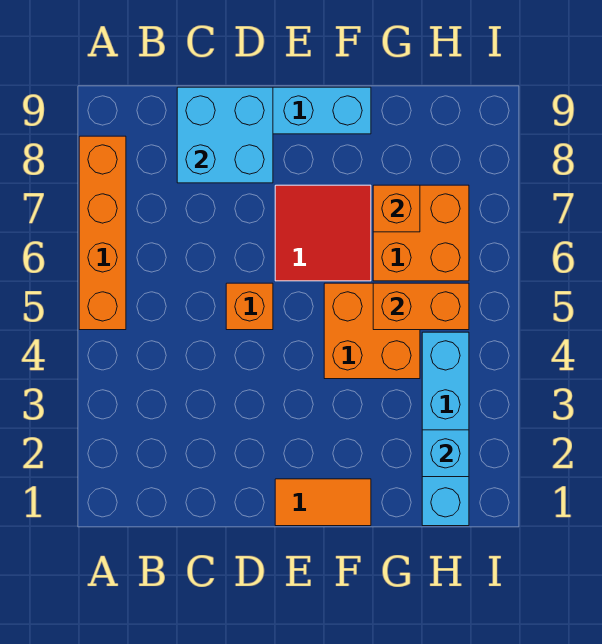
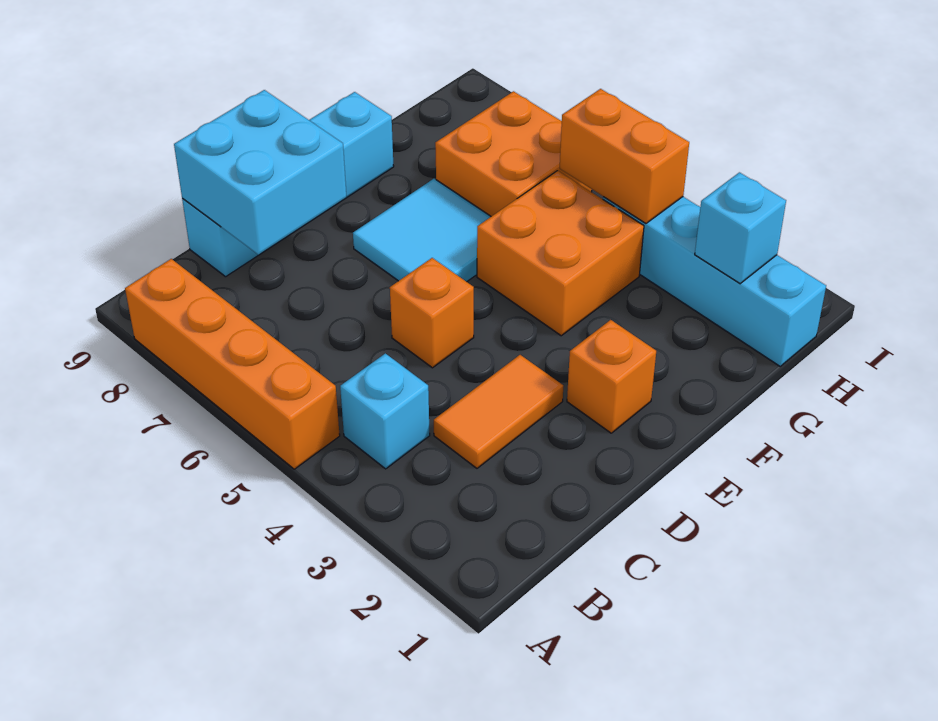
none -> cyan 1x1 brick [340,353,430,469]
orange 1x2 tile [275,479,371,526] -> orange 1x2 tile moved to [434,355,563,468]
red 2x2 tile [275,185,371,281] -> cyan 2x2 tile [353,179,491,282]
orange 1x2 brick [373,283,469,330] -> orange 1x2 brick turned to [560,89,689,223]
orange 1x1 brick [373,185,420,232] -> orange 1x1 brick moved to [567,320,656,433]

